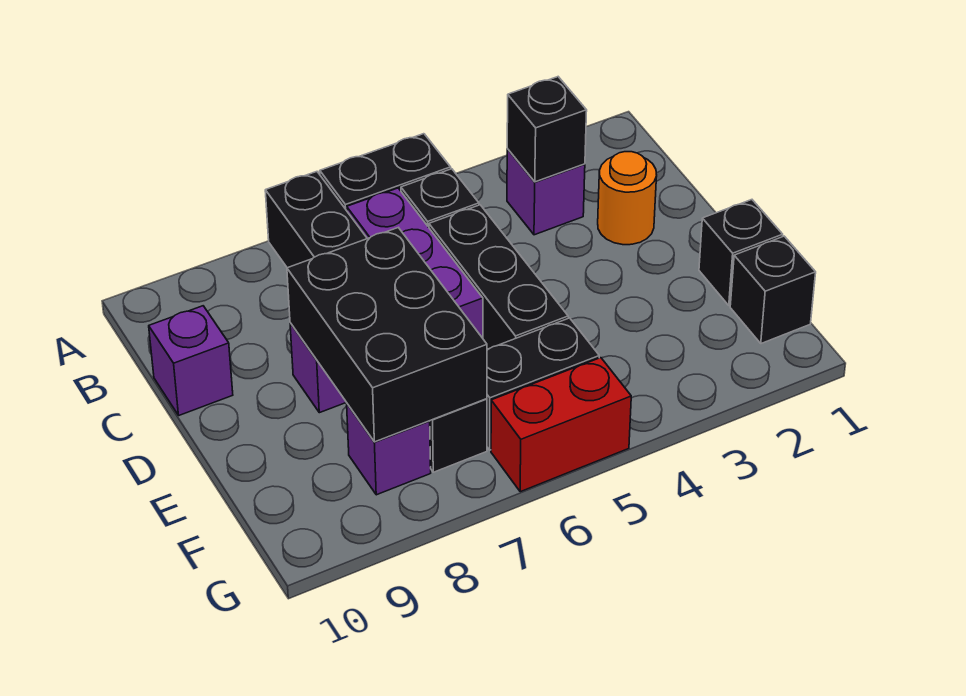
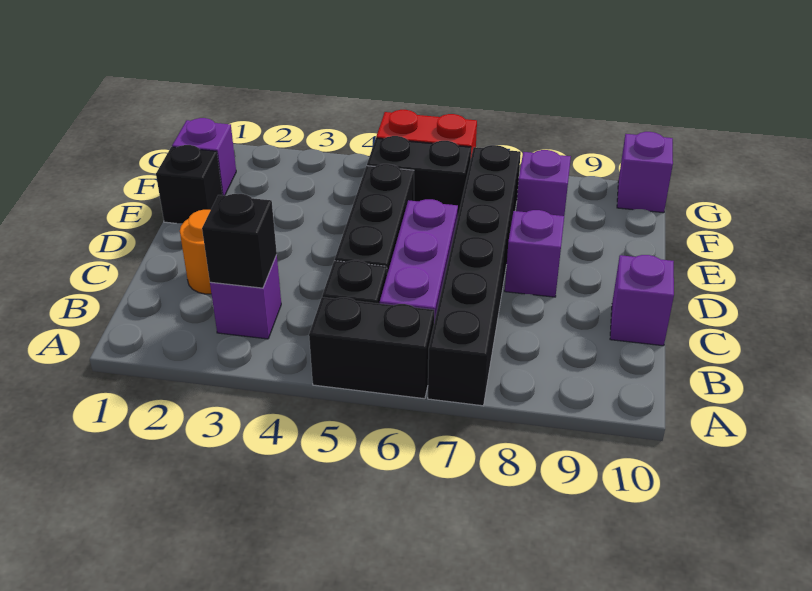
black 2x3 brick [287,228,487,442] -> none
black 1x1 brick [730,236,816,344] -> purple 1x1 brick [172,118,236,196]
none -> purple 1x1 brick [617,132,673,213]

